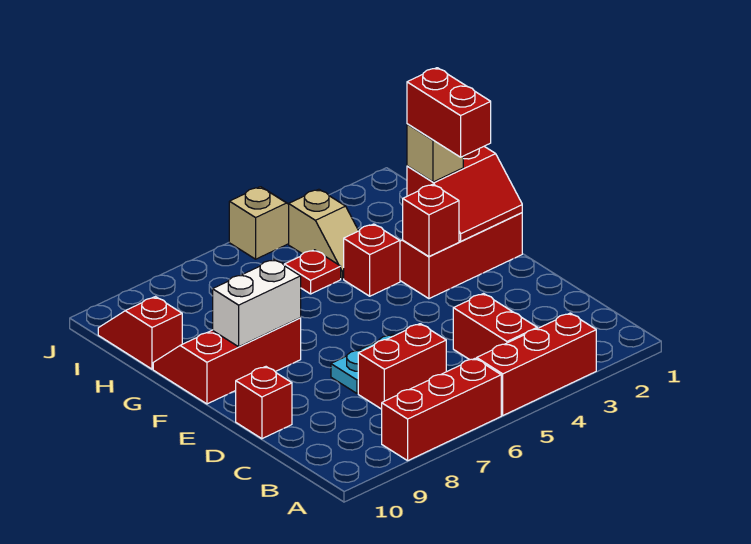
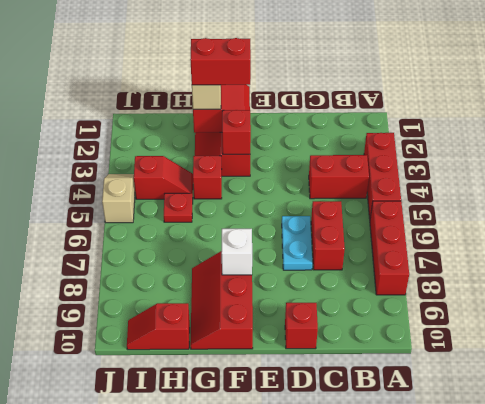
white 1x2 brick [213,259,301,347] -> white 1x1 brick [222,229,252,275]
tan 1x2 slope [289,189,358,279] -> red 1x2 slope [134,156,193,199]

